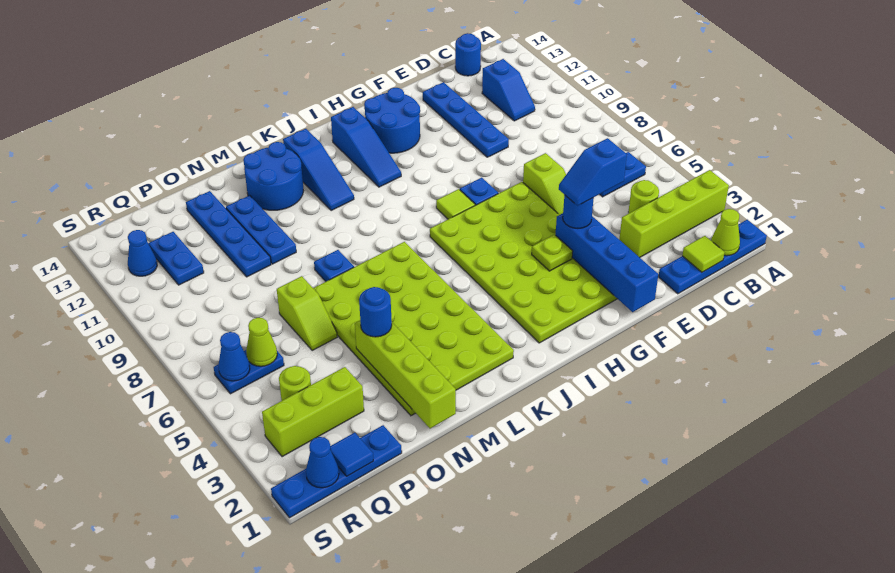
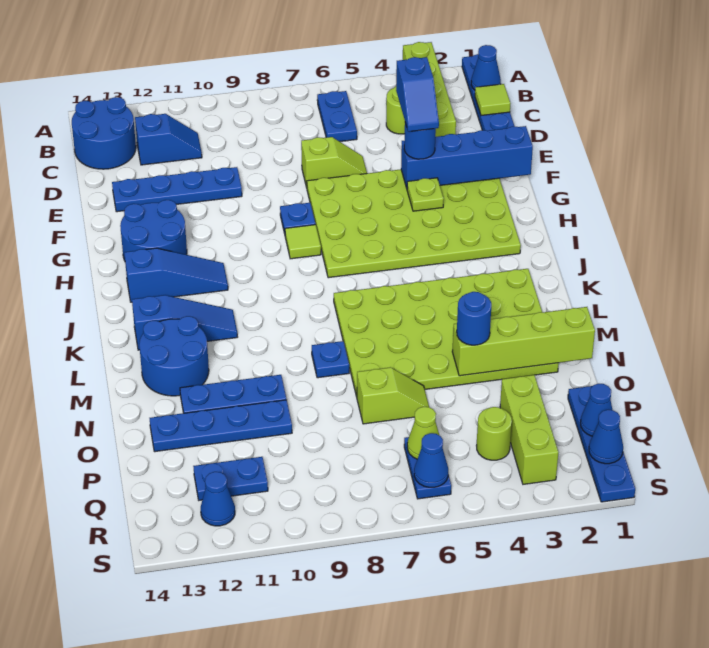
lime 1x1 cone [711,209,740,256] -> blue 1x1 cone [471,45,501,90]
blue 1x1 round brick [455,33,481,76] -> blue 2x2 round brick [72,97,136,169]
blue 1x1 tile [330,433,373,476] -> blue 1x1 cone [580,384,612,436]

